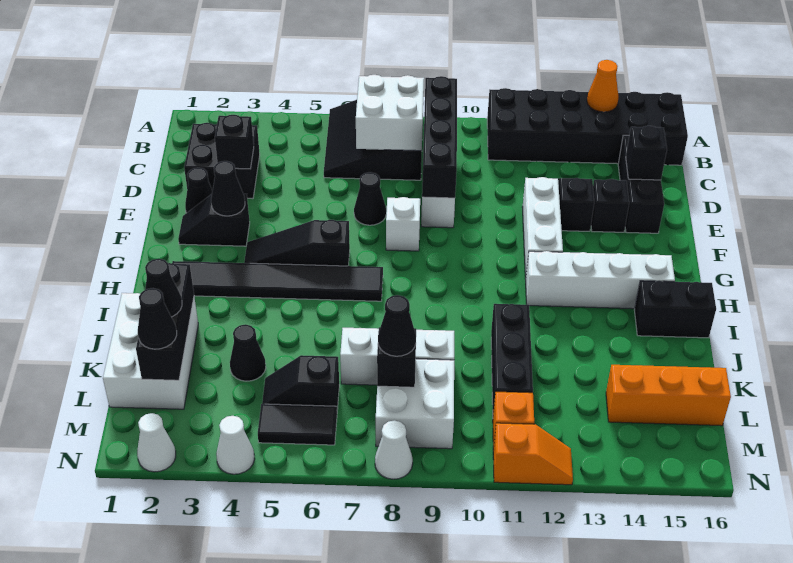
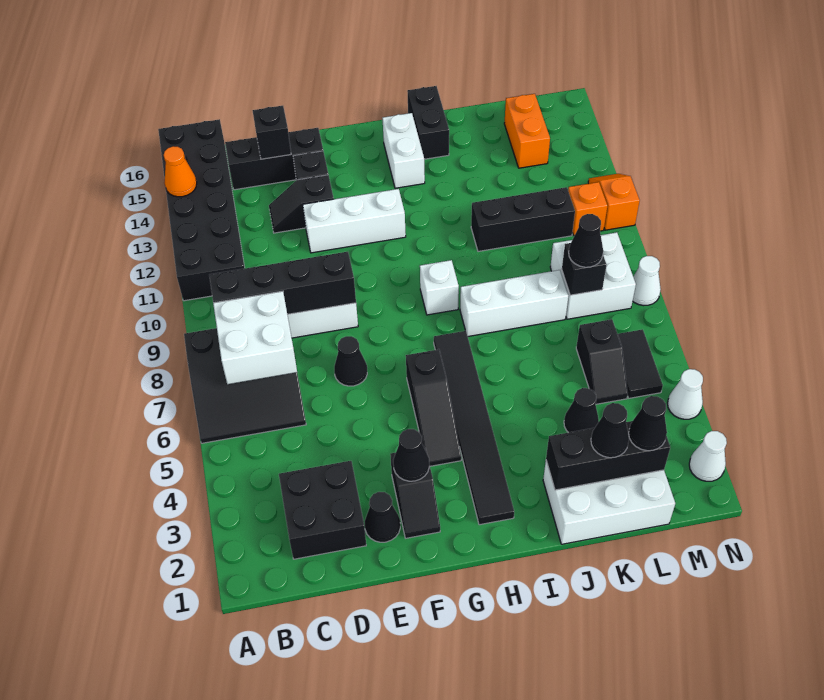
black 1x1 brick [215,115,254,169] -> none
white 1x1 brick [386,197,420,251] -> white 1x1 brick moved to [420,260,459,315]
white 1x4 brick [526,251,675,309] -> white 1x2 brick [383,113,425,188]
white 1x3 brick [340,328,454,385] -> white 1x3 brick turned to [460,270,568,336]
orange 1x3 brick [606,365,731,426] -> orange 1x2 brick [504,94,550,168]

